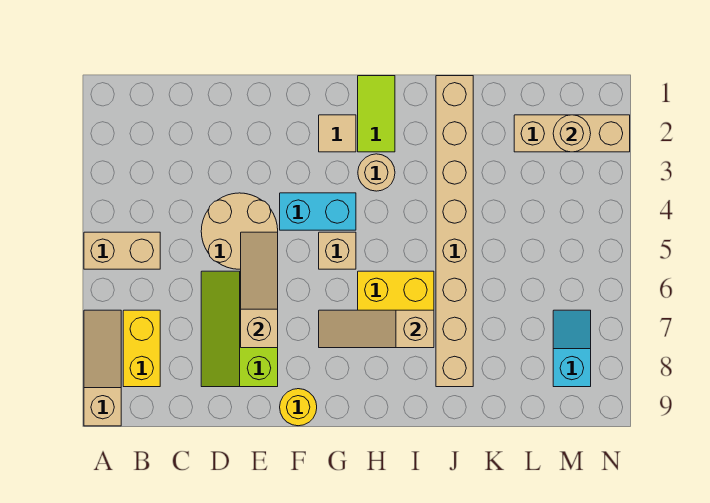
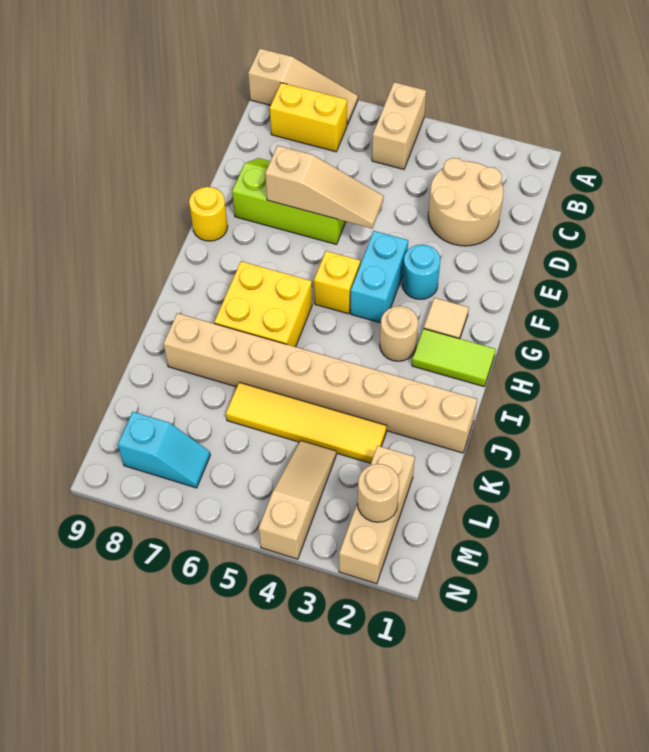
tan 2x2 round brick [201,193,278,269] -> tan 2x2 round brick moved to [428,158,503,246]
none -> cyan 1x1 round brick [402,245,440,299]
tan 1x1 brick [319,232,356,269] -> yellow 1x1 brick [314,251,360,314]
tan 1x3 slope [319,310,434,348] -> tan 1x3 slope moved to [258,441,336,559]
none -> yellow 1x4 tile [226,382,387,463]

